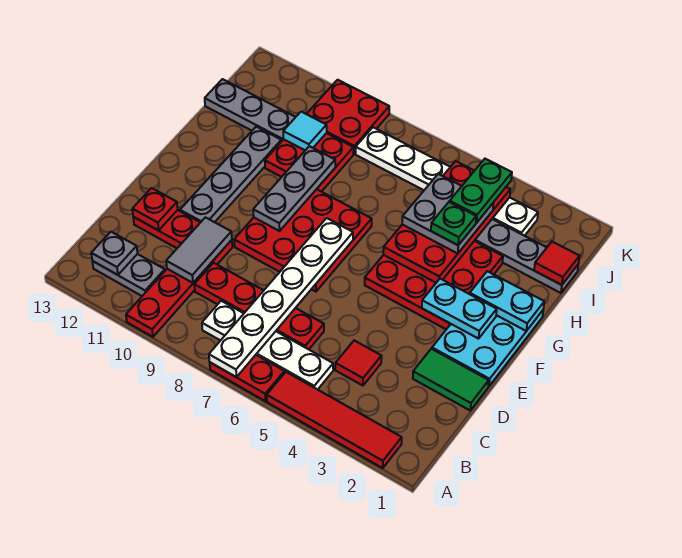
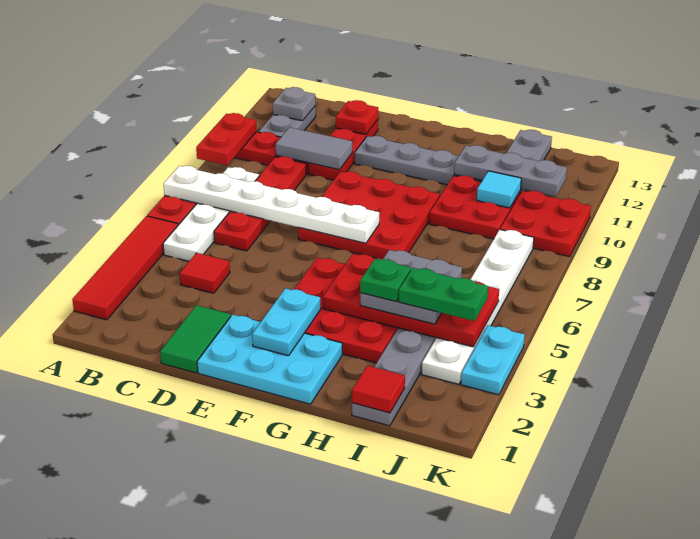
none -> red 1x2 plate [196,113,257,165]
grey 1x3 plate [253,146,335,231] -> grey 1x3 plate moved to [454,145,567,197]
cyan 1x2 plate [470,271,544,331] -> cyan 1x2 plate moved to [461,325,525,395]

